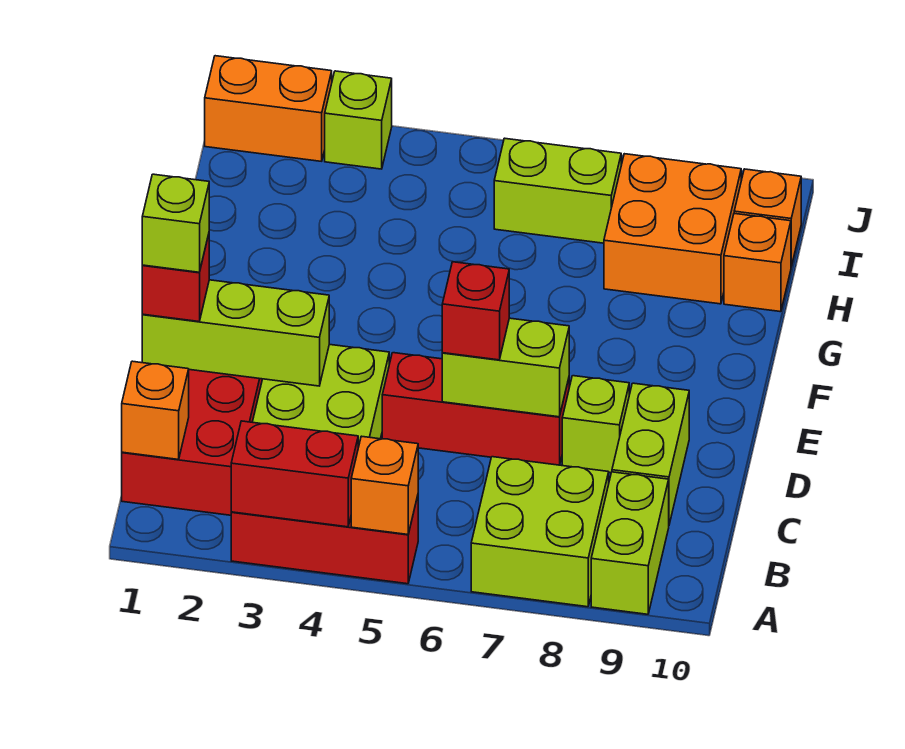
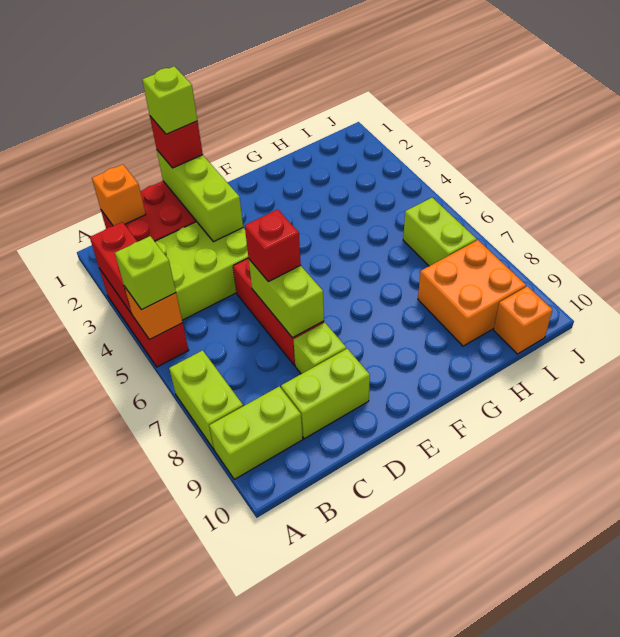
lime 2x2 brick [471,457,609,607] -> lime 1x2 brick [169,350,243,449]
orange 1x1 brick [724,214,791,312] -> none
orange 1x2 brick [205,56,332,161] -> none
lime 1x1 brick [325,71,392,169] -> lime 1x1 brick moved to [115,236,176,310]

